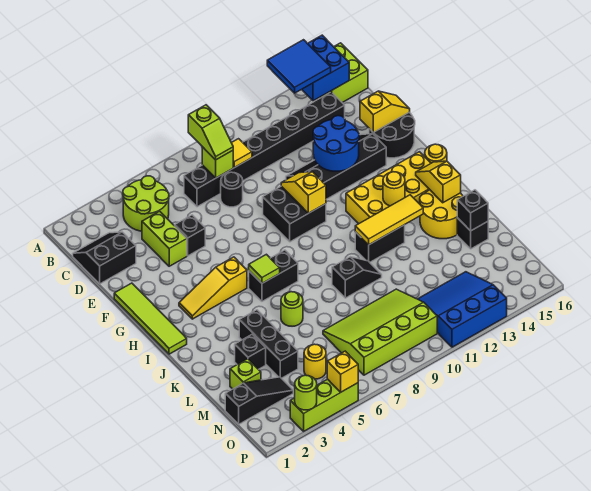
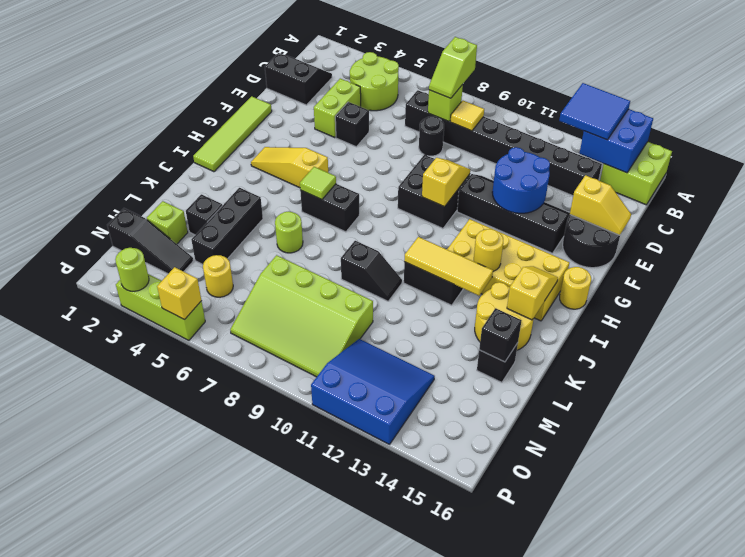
lime 3x4 slope [323,289,437,375] -> lime 3x4 slope turned to [230,255,373,377]

